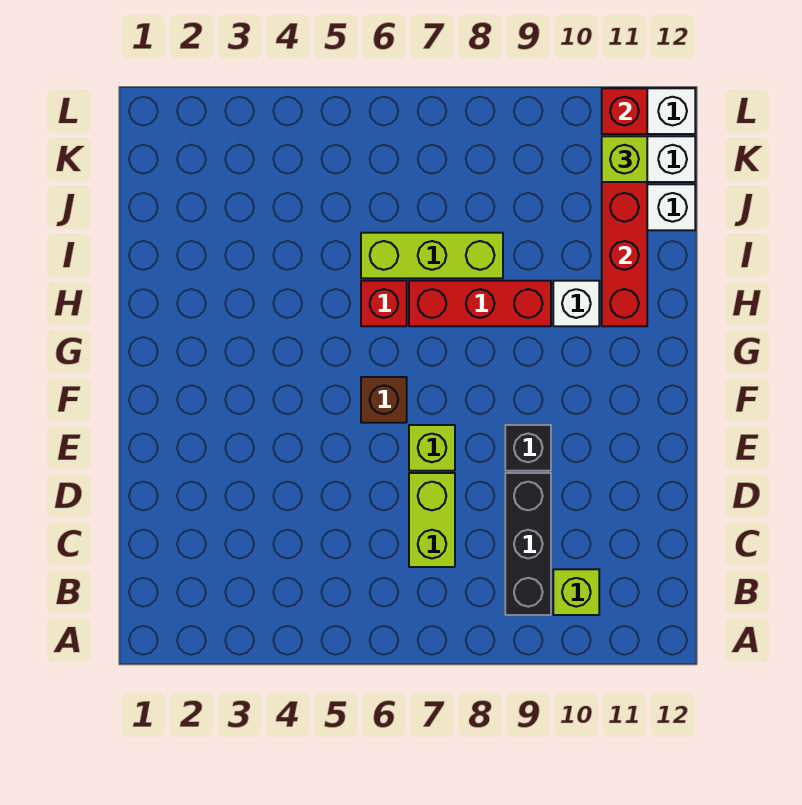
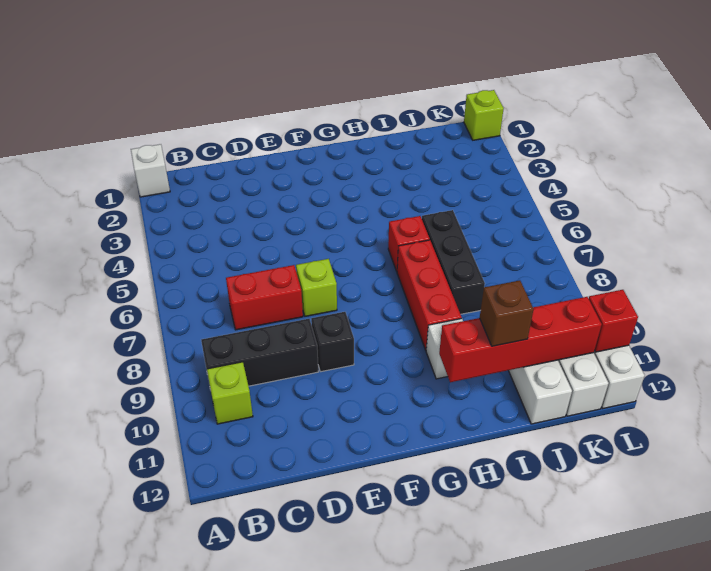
none -> white 1x1 brick [131,144,170,197]
lime 1x2 brick [409,473,455,567] -> red 1x2 brick [226,265,303,330]
brown 1x1 brick [361,377,407,423] -> brown 1x1 brick moved to [480,280,534,346]
lime 1x3 brick [361,233,503,278] -> black 1x3 brick [422,210,485,314]
lime 1x1 brick [602,136,647,182] -> lime 1x1 brick moved to [464,90,504,140]

